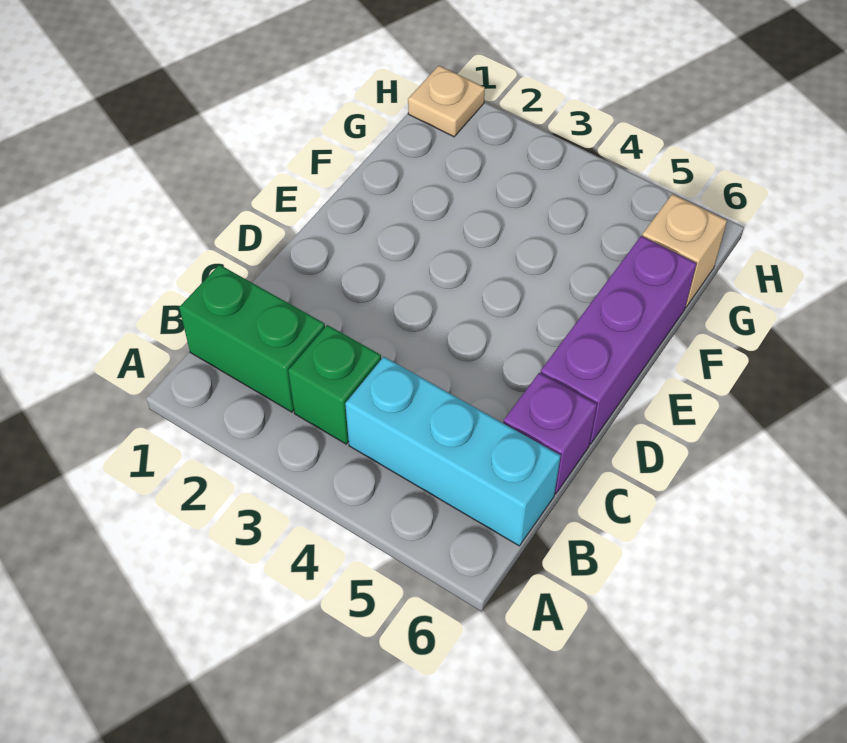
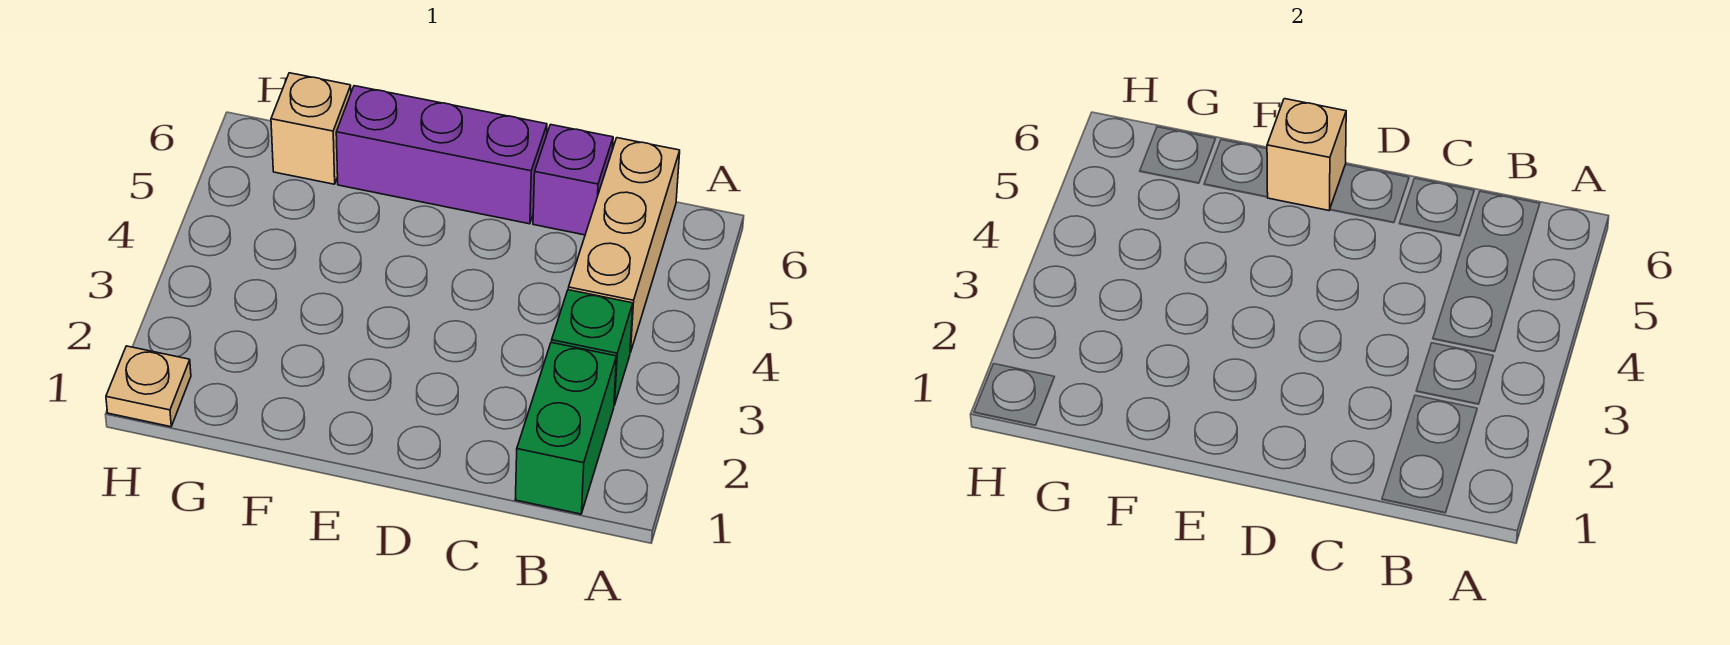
cyan 1x3 brick [345,357,561,546] -> tan 1x3 brick [568,138,680,352]
none -> tan 1x1 brick [1267,99,1346,210]

